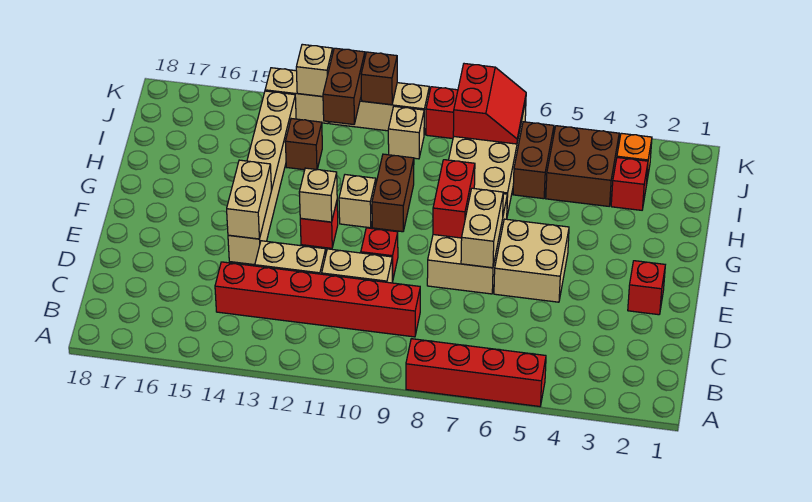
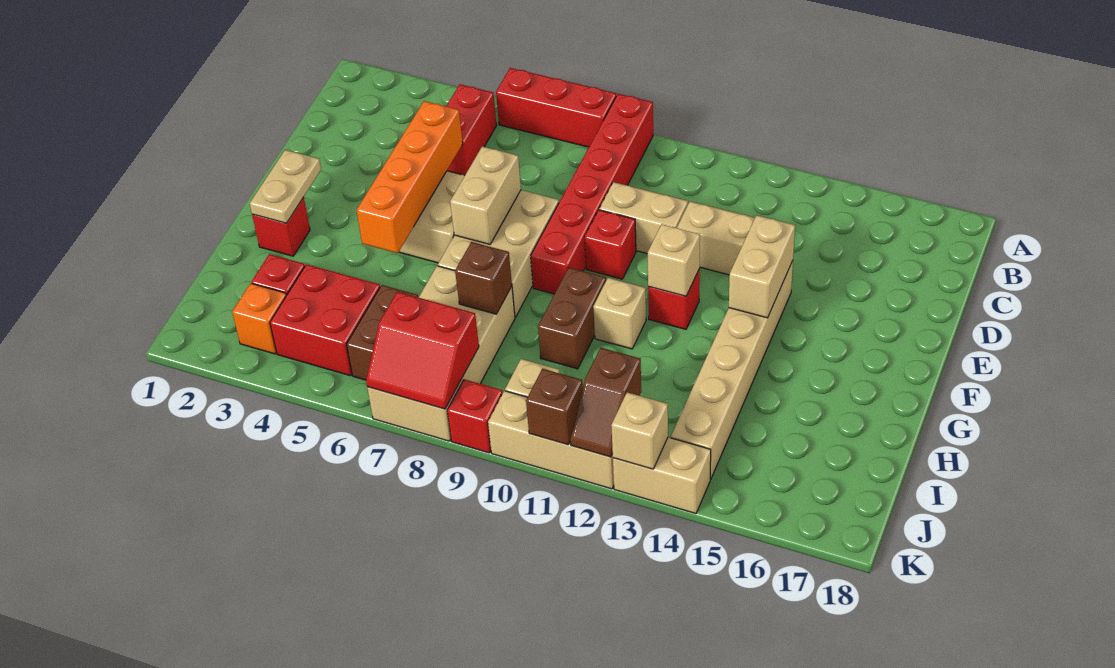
red 1x4 brick [406,339,546,406] -> red 1x3 brick [496,68,616,147]
red 1x6 brick [215,262,420,337] -> red 1x6 brick turned to [531,94,653,294]
none -> orange 1x4 brick [357,101,463,253]
red 1x1 brick [628,261,665,315] -> red 1x1 brick moved to [252,197,310,256]
none -> tan 1x2 plate [250,150,321,223]
red 1x2 brick [433,160,475,238] -> red 1x2 brick moved to [446,84,497,176]
brown 2x2 brick [546,126,619,206] -> red 2x2 brick [270,264,380,376]
brown 1x1 brick [285,119,322,170] -> brown 1x1 brick moved to [455,242,512,314]
red 2x2 slope [453,64,526,144] -> red 2x2 slope turned to [366,292,479,409]
brown 1x2 brick [323,48,365,124] -> brown 1x2 slope [570,348,641,457]

